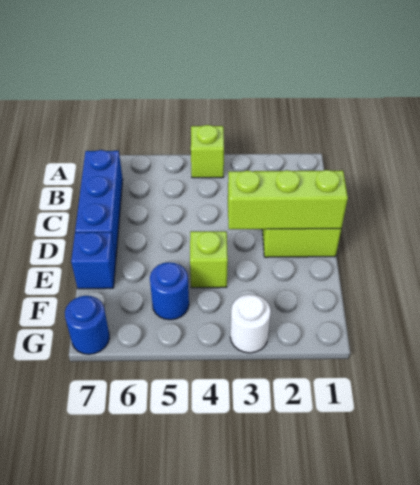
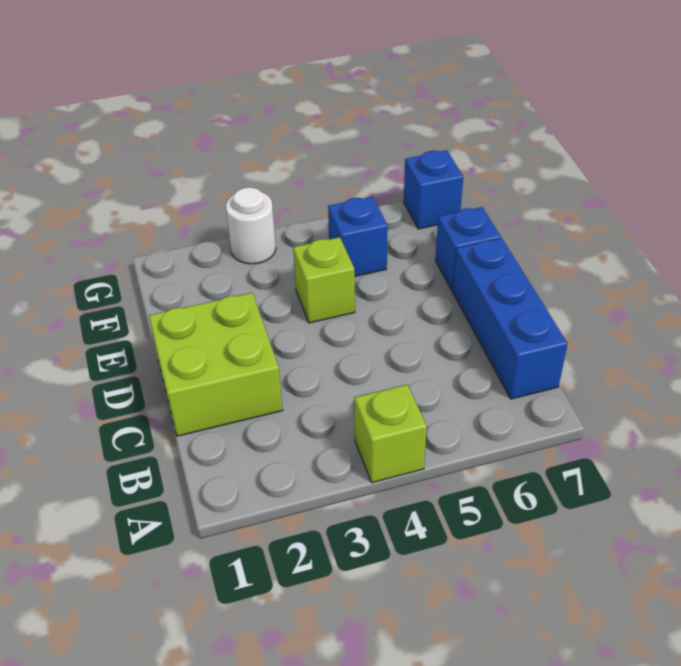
lime 1x3 brick [228,170,348,229] -> none
blue 1x1 round brick [150,262,189,320] -> blue 1x1 brick [328,197,388,276]
blue 1x1 round brick [65,296,109,354] -> blue 1x1 brick [404,150,463,229]

